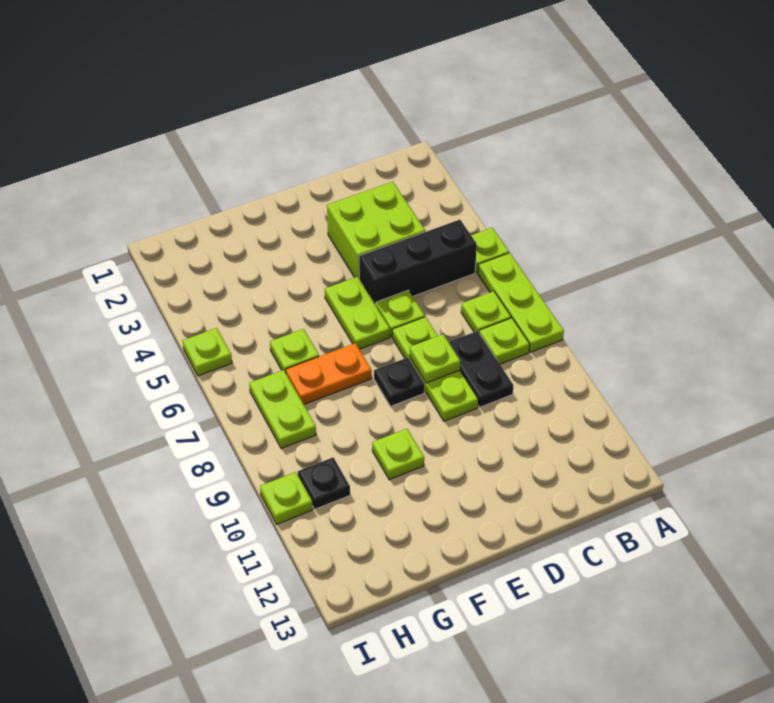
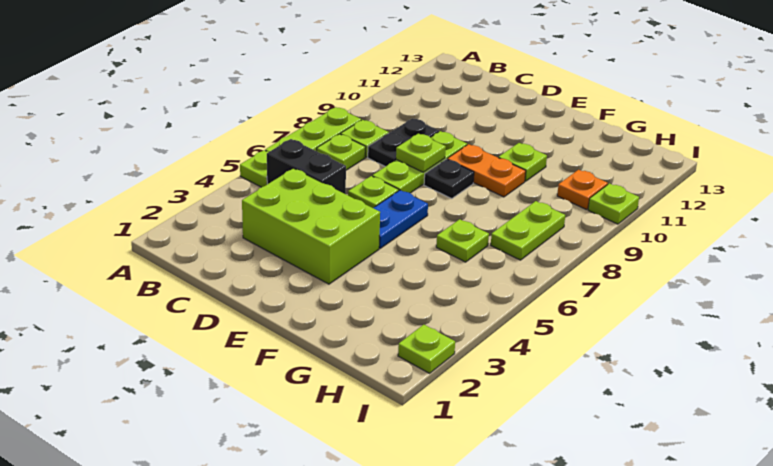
black 1x3 brick [359,219,477,305] -> black 1x2 brick [267,139,346,194]
lime 2x2 brick [327,182,425,278] -> lime 2x3 brick [242,168,380,284]
lime 1x2 plate [325,277,390,349] -> blue 1x2 plate [374,190,428,248]
orange 1x2 plate [286,343,372,404] -> orange 1x2 plate moved to [447,144,526,197]
black 1x1 plate [298,457,350,509] -> orange 1x1 plate [557,170,608,210]
lime 1x1 plate [183,328,232,376] -> lime 1x1 plate moved to [398,325,455,373]

